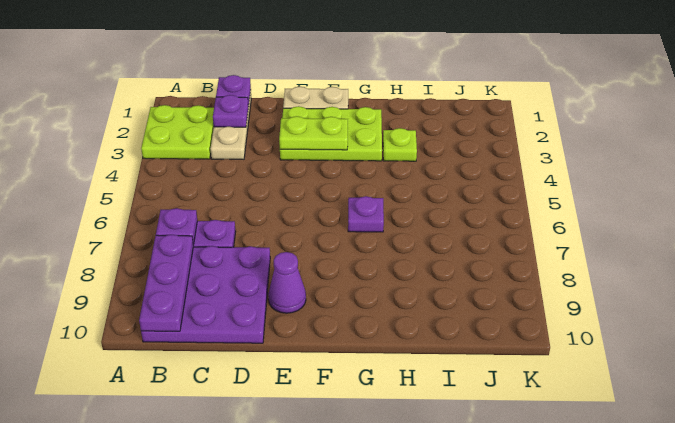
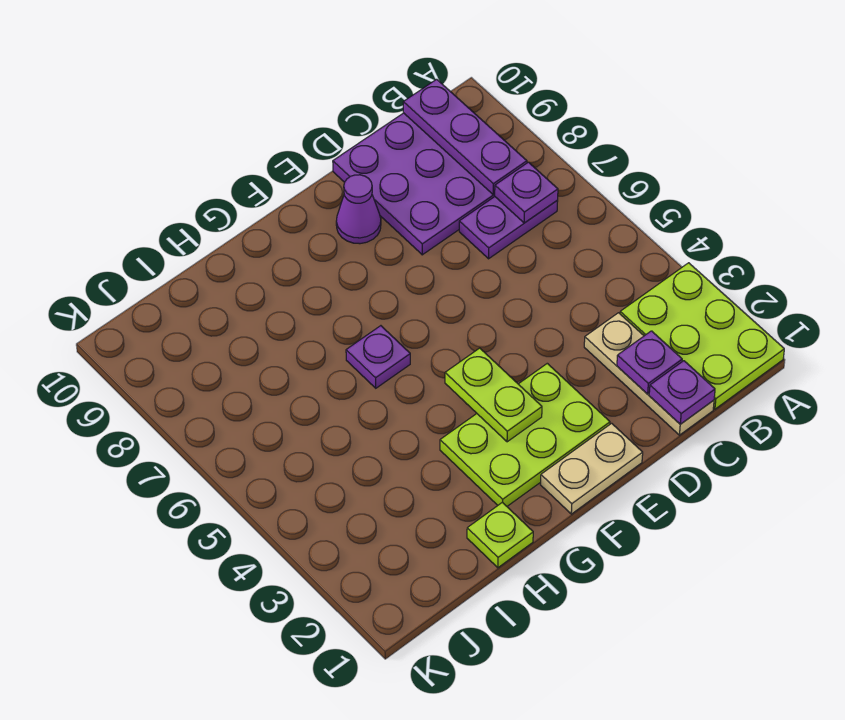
lime 2x2 plate [141,105,214,159] -> lime 2x3 plate [620,263,784,409]
lime 1x2 plate [279,116,348,150] -> lime 1x2 plate turned to [445,348,542,442]
lime 1x1 plate [383,128,417,161] -> lime 1x1 plate moved to [467,502,533,568]

